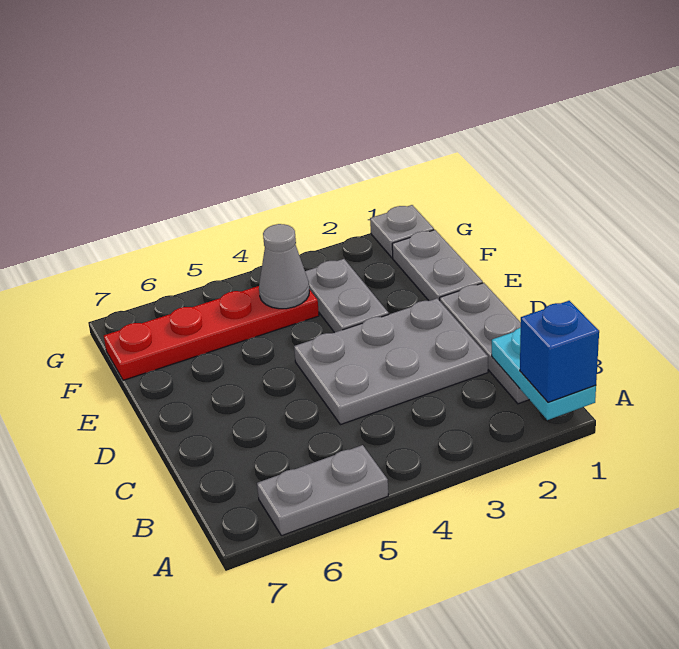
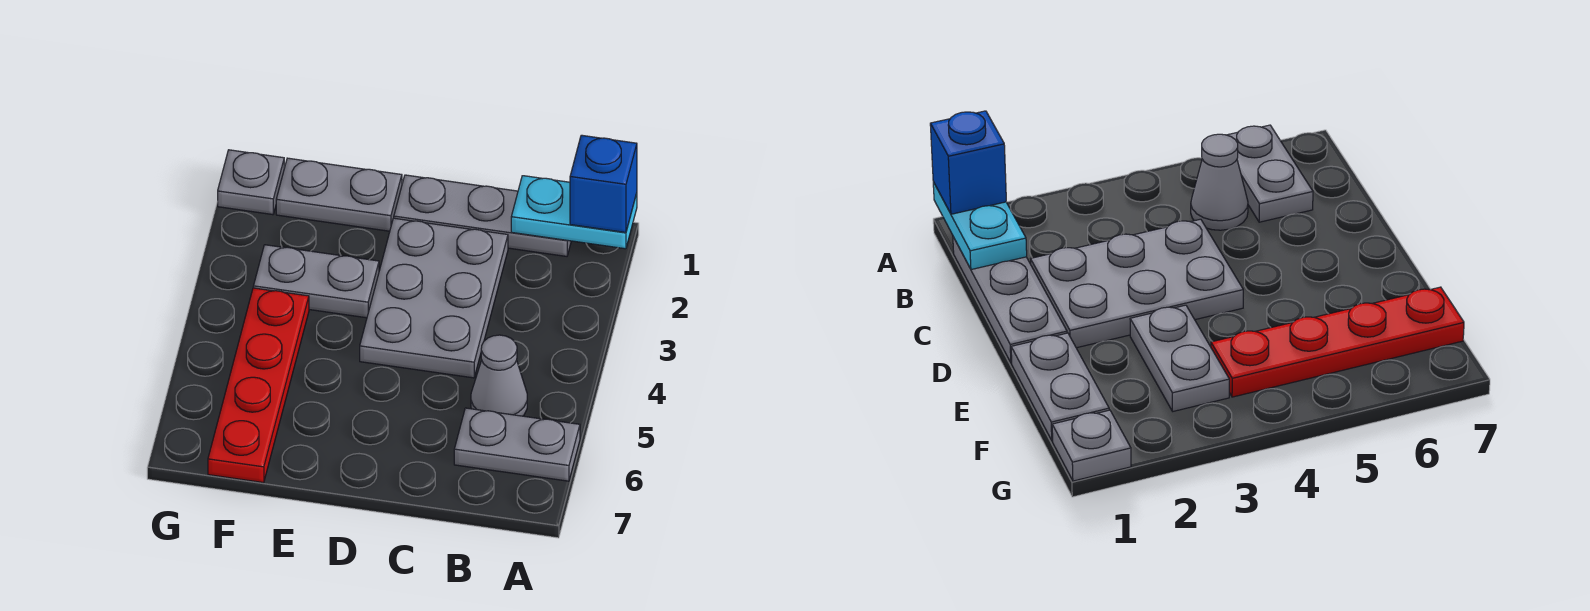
grey 1x2 plate [257,445,388,536] -> grey 1x2 plate turned to [454,408,580,481]
grey 1x1 cone [259,224,309,309] -> grey 1x1 cone moved to [471,335,527,416]

